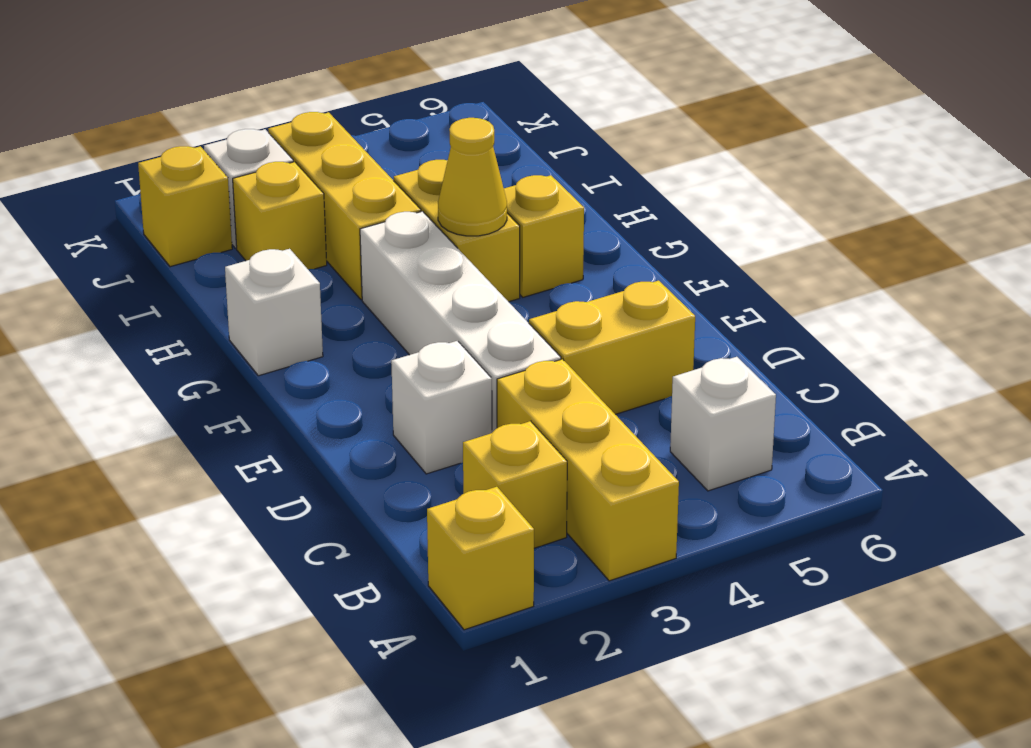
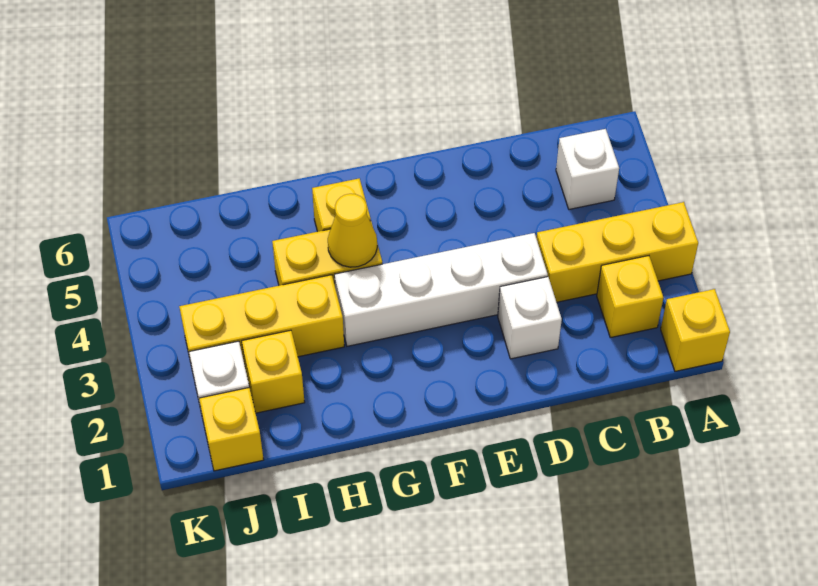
yellow 1x2 brick [529,281,695,414] -> none
white 1x1 brick [225,249,323,376] -> none

